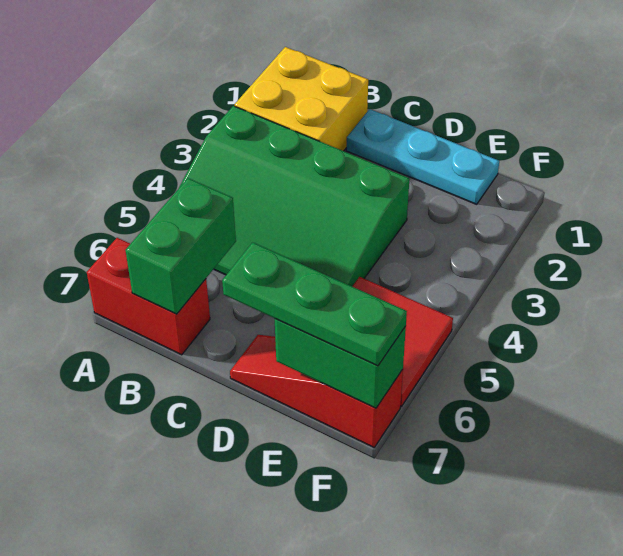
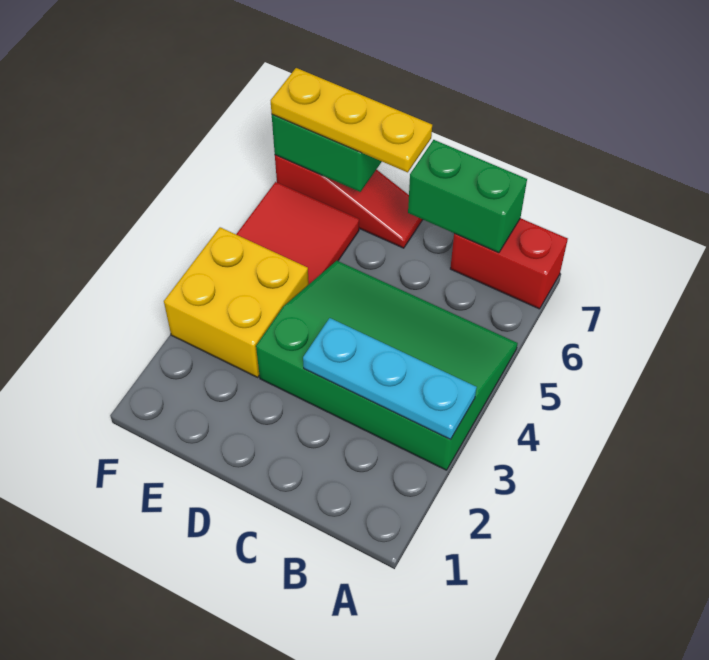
yellow 2x2 brick [235,47,368,151] -> yellow 2x2 brick moved to [164,227,309,377]
green 1x2 brick [125,178,236,314] -> green 1x2 brick turned to [408,140,527,253]
cyan 1x3 plate [346,109,499,204] -> cyan 1x3 plate moved to [303,318,477,440]
green 1x3 plate [222,242,407,366] -> yellow 1x3 plate [271,68,432,172]

